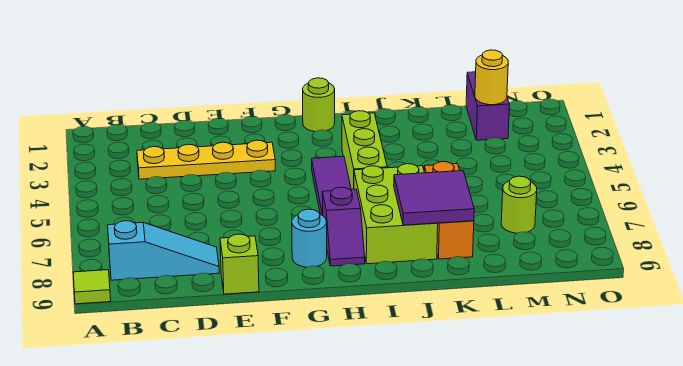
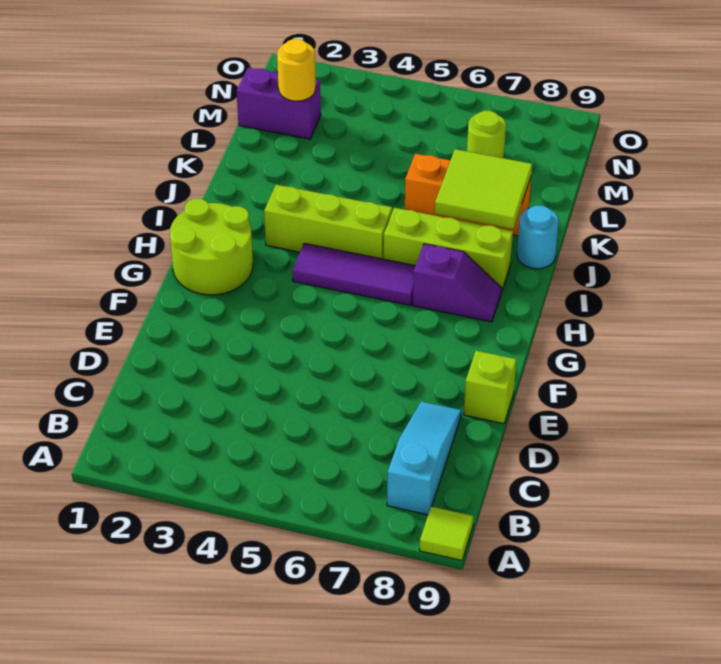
yellow 1x4 plate [137,140,275,179] -> none
cyan 1x1 round brick [292,209,327,267] -> cyan 1x1 round brick moved to [517,206,559,269]
lime 1x1 round brick [303,78,335,132] -> lime 2x2 round brick [170,199,253,295]
lime 2x3 brick [354,164,438,264] -> lime 1x3 brick [383,208,513,292]
purple 2x2 tile [394,171,474,225] -> lime 2x2 tile [435,149,532,229]

